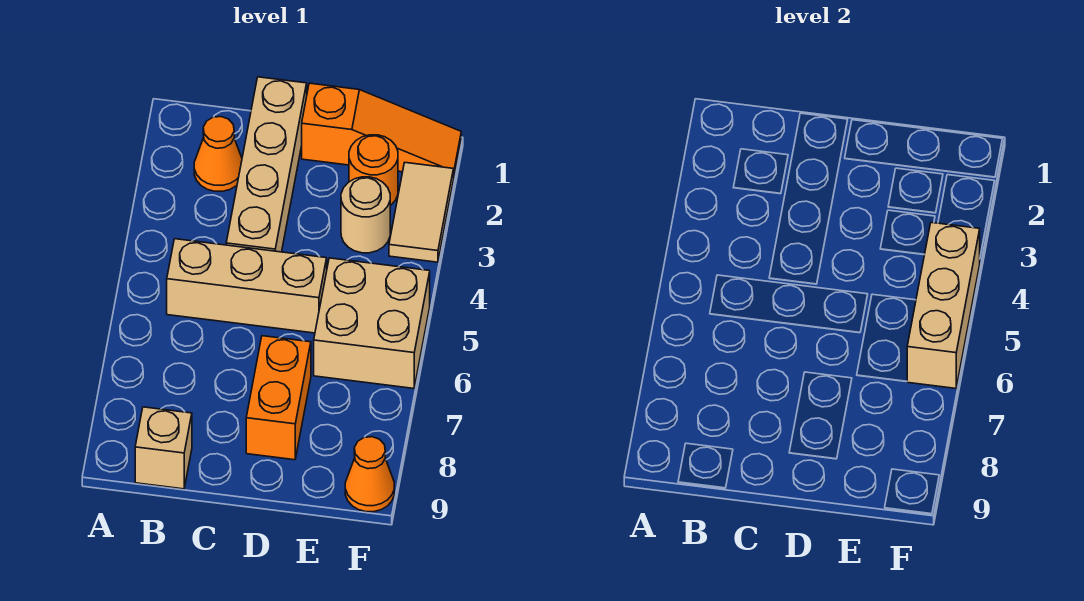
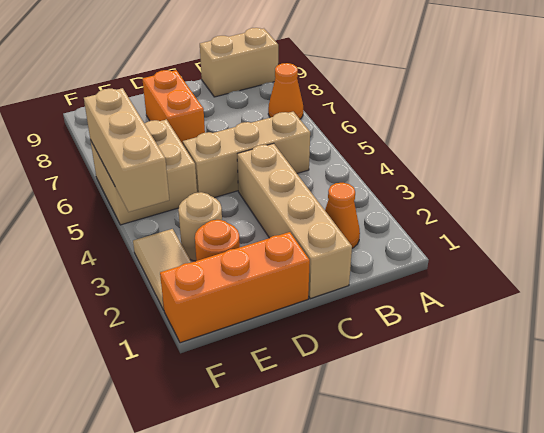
tan 1x1 brick [135,407,192,489] -> tan 1x2 brick [200,28,278,97]
orange 1x3 slope [302,83,461,175] -> orange 1x3 brick [160,232,310,343]
orange 1x1 cone [345,437,394,512] -> orange 1x1 cone moved to [268,63,303,119]

